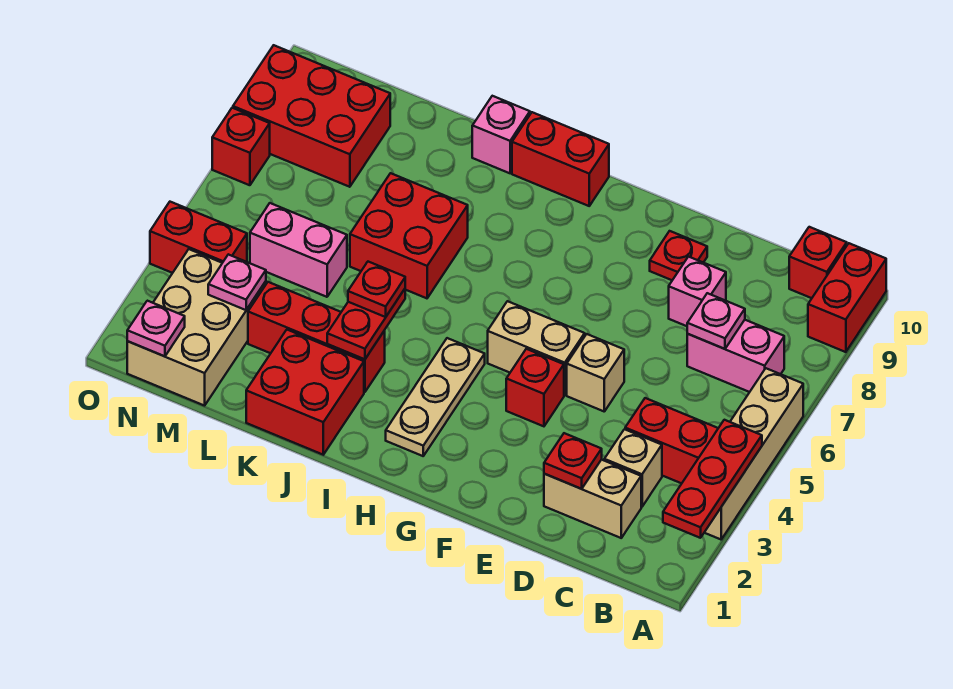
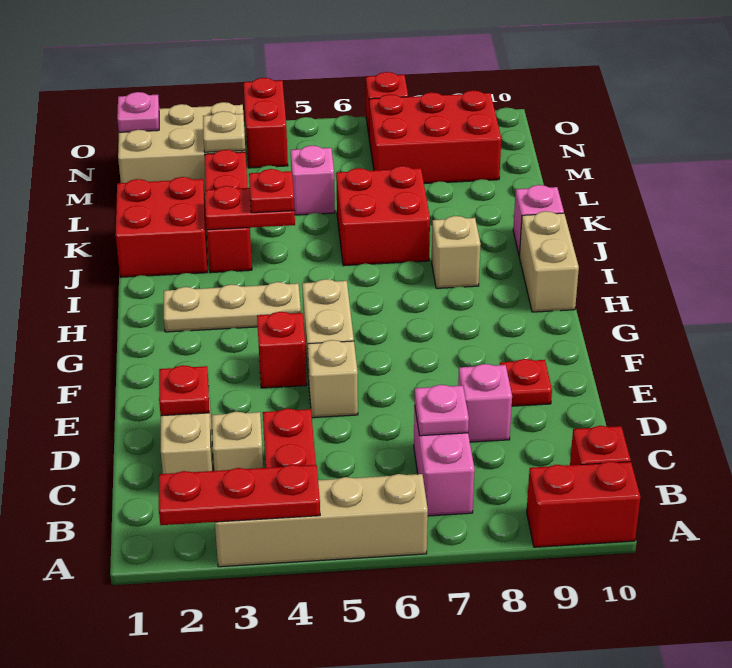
red 1x2 brick [512,112,609,206] -> tan 1x2 brick [519,211,579,312]
none -> tan 1x1 brick [432,216,481,288]
pink 1x2 brick [250,203,347,297] -> pink 1x1 brick [291,146,335,215]
pink 1x1 plate [208,254,266,310] -> tan 1x1 plate [203,111,245,152]
red 2x3 brick [233,45,390,187] -> red 2x3 brick turned to [369,90,501,183]

